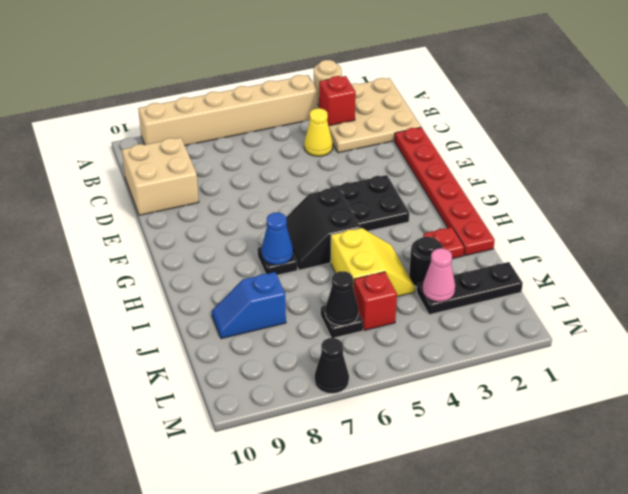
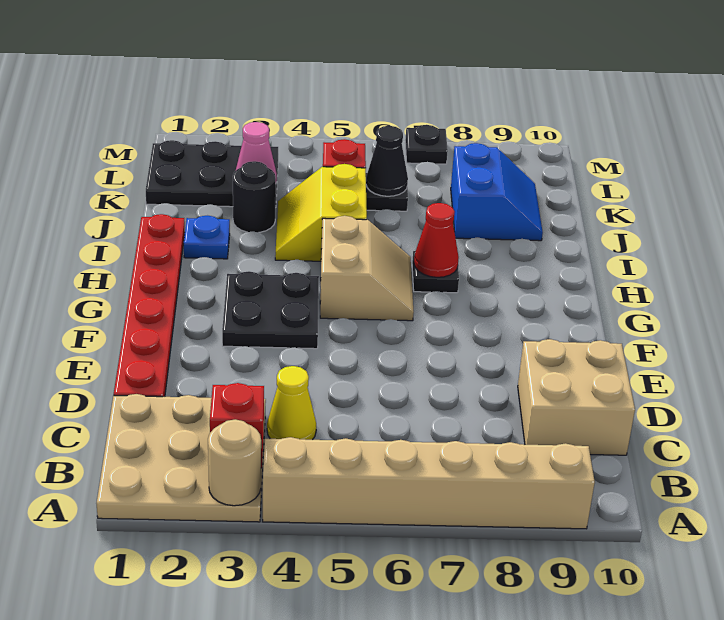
black 2x2 slope [286,188,361,270] -> tan 2x2 slope [320,216,414,321]
blue 1x1 cone [261,213,293,265] -> red 1x1 cone [414,203,459,277]
red 1x1 plate [423,227,464,259] -> blue 1x1 plate [184,216,230,259]
blue 1x2 slope [212,272,286,339] -> blue 2x2 slope [451,143,543,241]
black 1x3 plate [417,262,523,315] -> black 2x3 plate [146,140,278,208]
black 1x1 cone [315,338,349,394] -> black 1x1 plate [405,125,448,164]

